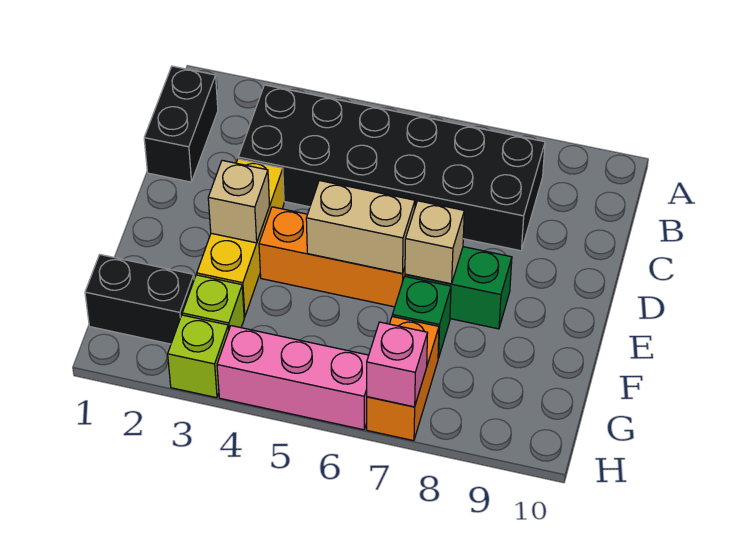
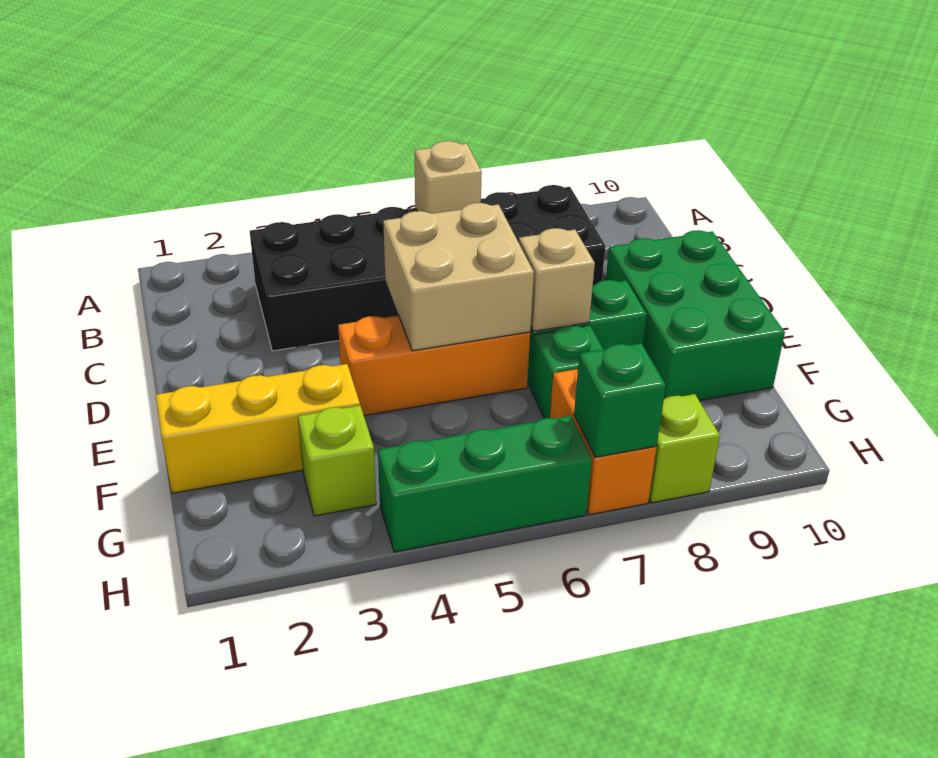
black 1x2 brick [144,66,218,182] -> none
yellow 1x3 brick [197,159,284,317] -> yellow 1x3 brick turned to [156,364,360,493]
none -> green 2x3 brick [606,230,785,401]
tan 1x1 brick [208,160,270,243] -> tan 1x1 brick moved to [415,141,482,214]
tan 1x2 brick [306,181,415,274] -> tan 2x2 brick [383,203,534,351]
black 1x2 brick [85,255,194,344] -> none
lime 1x1 brick [168,315,229,398] -> lime 1x1 brick moved to [649,394,720,503]
pink 1x3 brick [217,326,369,430] -> green 1x3 brick [378,416,592,552]
pink 1x1 brick [367,322,428,407] -> green 1x1 brick [574,343,666,457]

